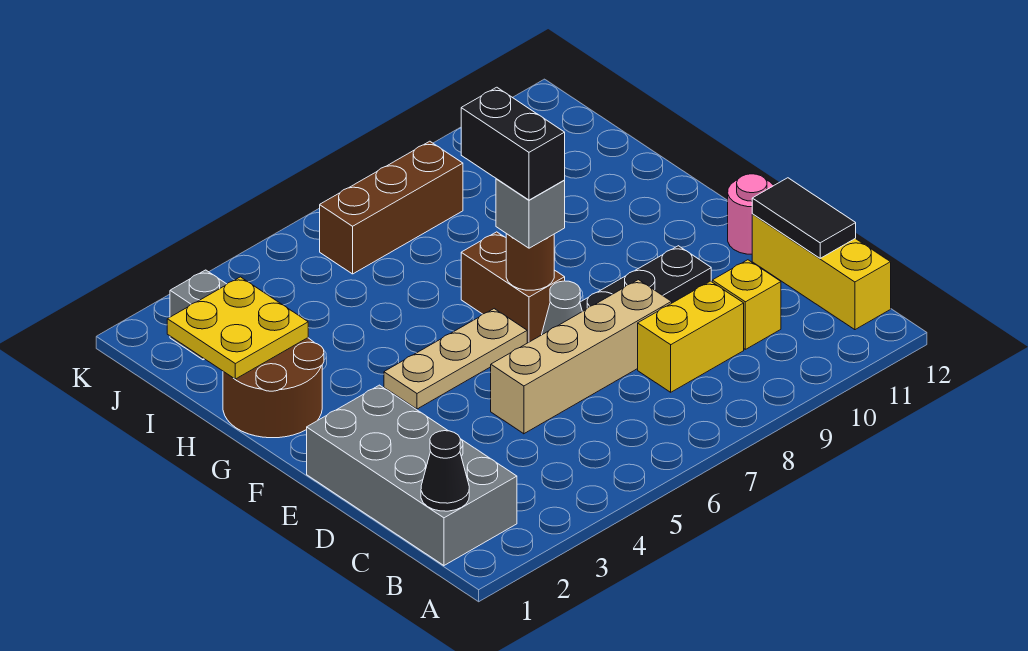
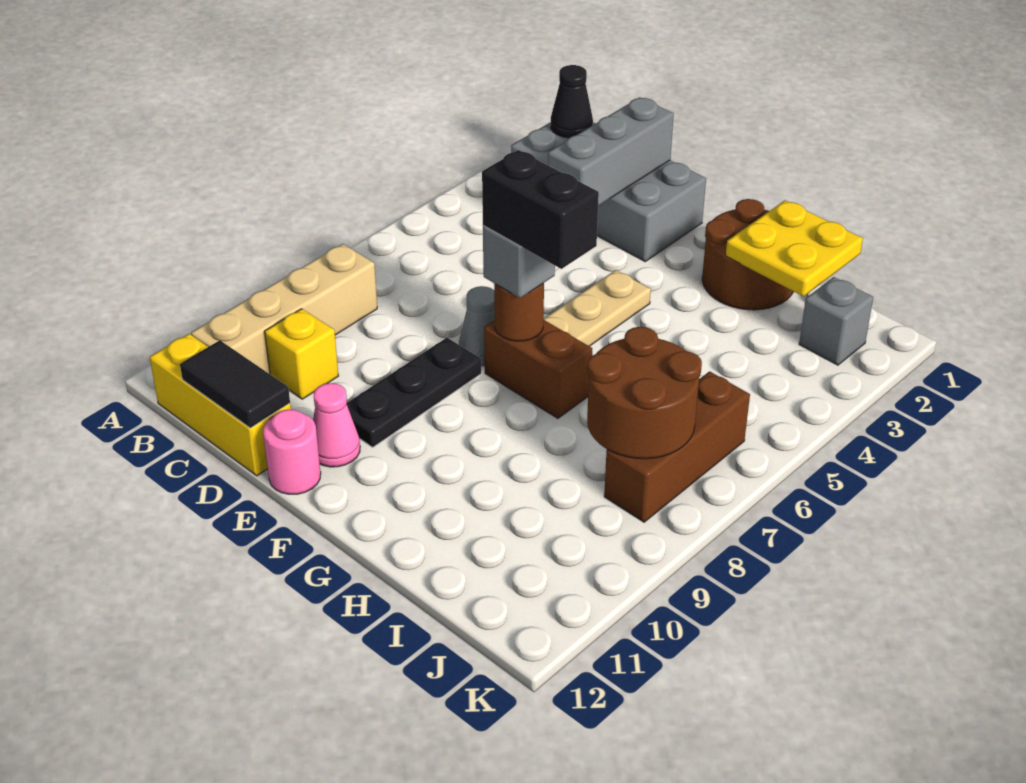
yellow 1x2 brick [638,281,744,392] -> none
none -> grey 1x3 brick [548,97,674,206]
tan 1x4 brick [491,280,672,434] -> tan 1x4 brick moved to [191,244,377,374]
none -> pink 1x1 cone [313,383,360,467]
none -> brown 2x2 round brick [587,327,702,459]

